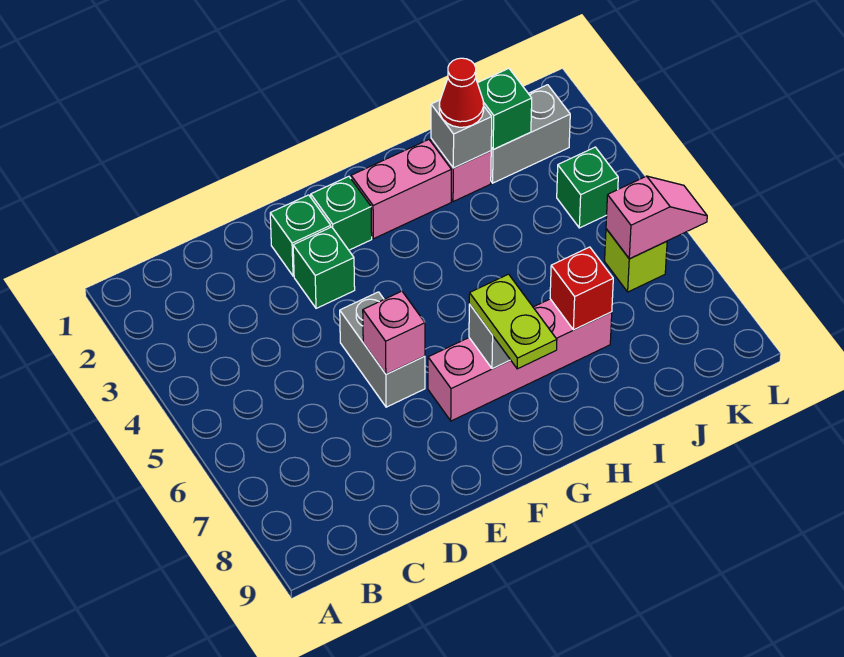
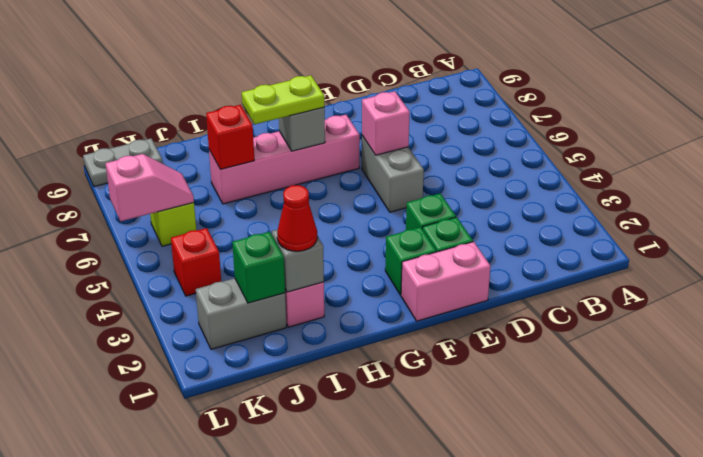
pink 1x2 brick [351,140,451,239] -> pink 1x2 brick moved to [401,242,491,321]
lime 1x2 plate [469,274,557,369] -> lime 1x2 plate turned to [242,75,324,124]
green 1x1 brick [557,147,618,228] -> red 1x1 brick [171,228,221,296]
pink 1x2 slope [606,176,707,259] -> pink 1x2 slope turned to [105,154,194,221]
none -> grey 1x2 plate [83,138,162,187]

